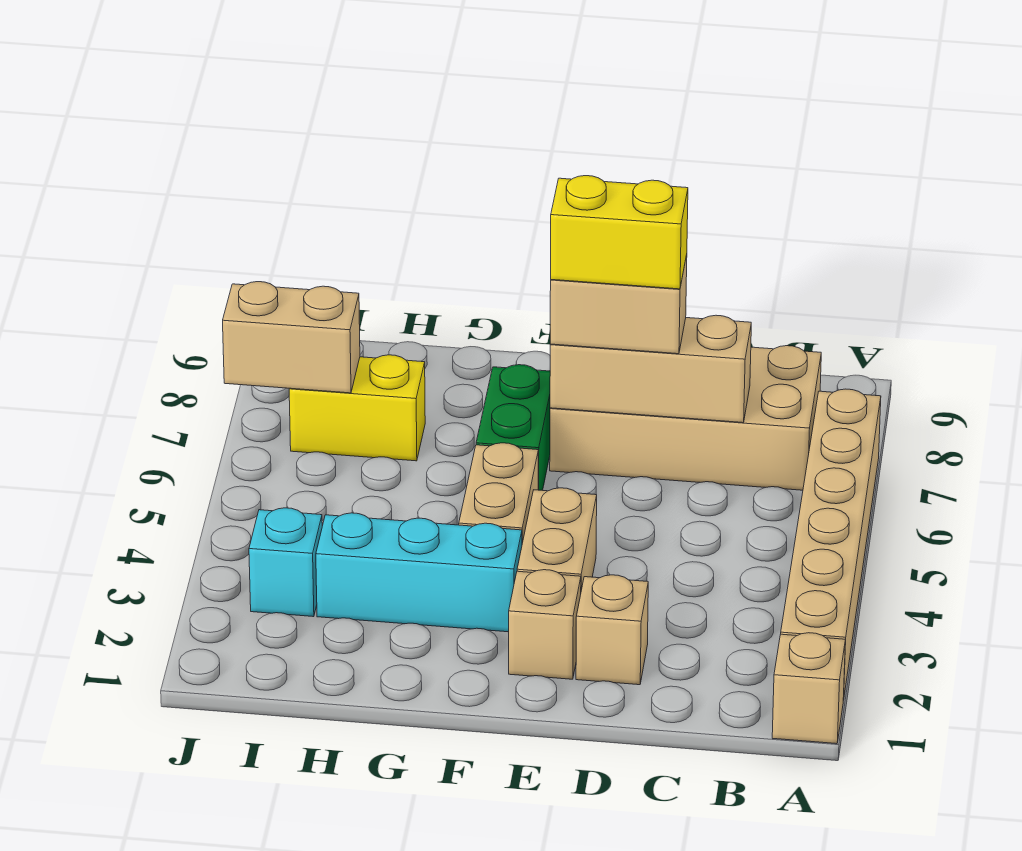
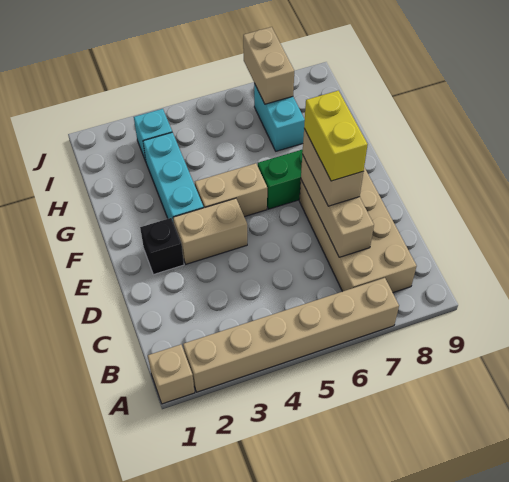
tan 1x1 brick [576,575,648,685] -> none
tan 1x1 brick [509,570,581,679] -> black 1x1 brick [140,218,184,275]
yellow 1x2 brick [289,355,425,461] -> cyan 1x2 brick [254,84,305,151]

